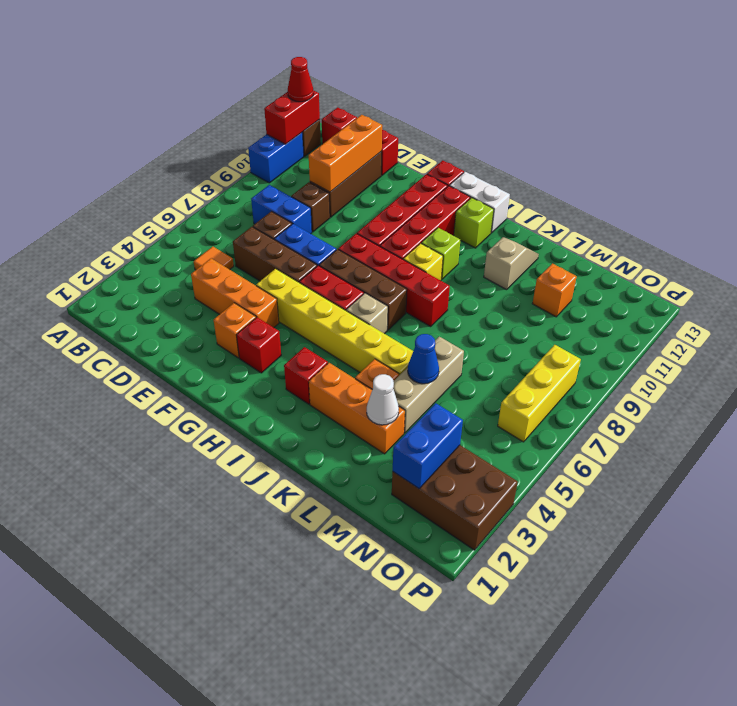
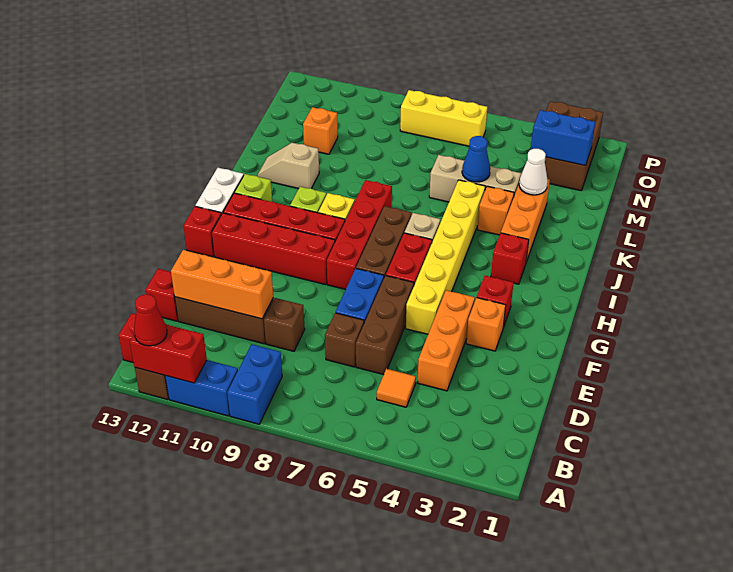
blue 1x2 brick [251,185,312,234] -> blue 1x2 brick moved to [227,344,282,424]

